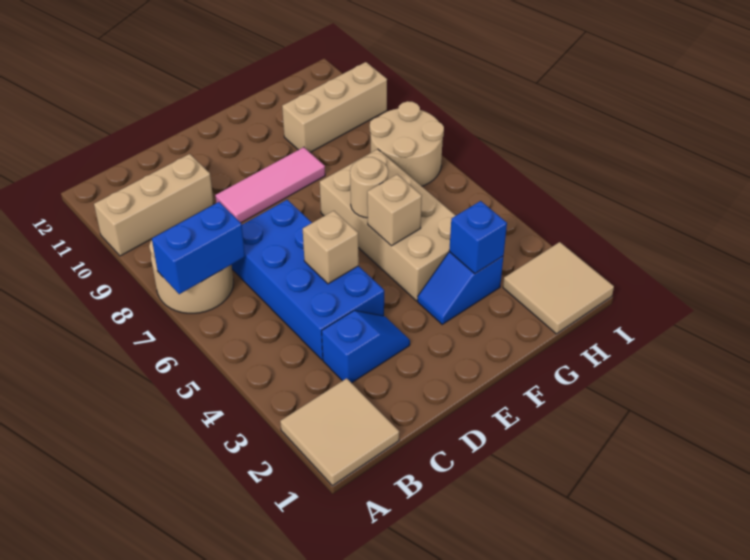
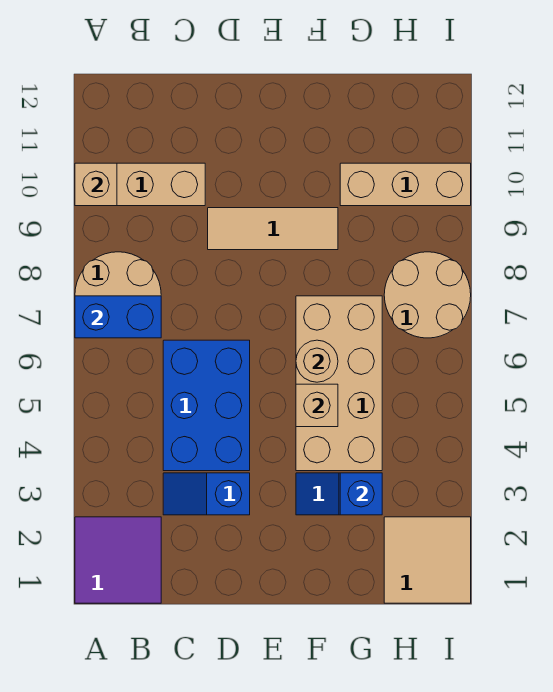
tan 2x2 tile [280,378,399,486] -> purple 2x2 tile [75,517,161,603]
blue 1x2 slope [322,311,410,383] -> blue 1x2 slope turned to [163,473,250,515]
blue 2x4 brick [232,200,384,360] -> blue 2x3 brick [163,340,250,471]
tan 1x1 brick [303,211,359,284] -> tan 1x1 brick moved to [75,163,117,206]
pink 1x3 tile [215,147,325,223] -> tan 1x3 tile [208,208,338,250]

